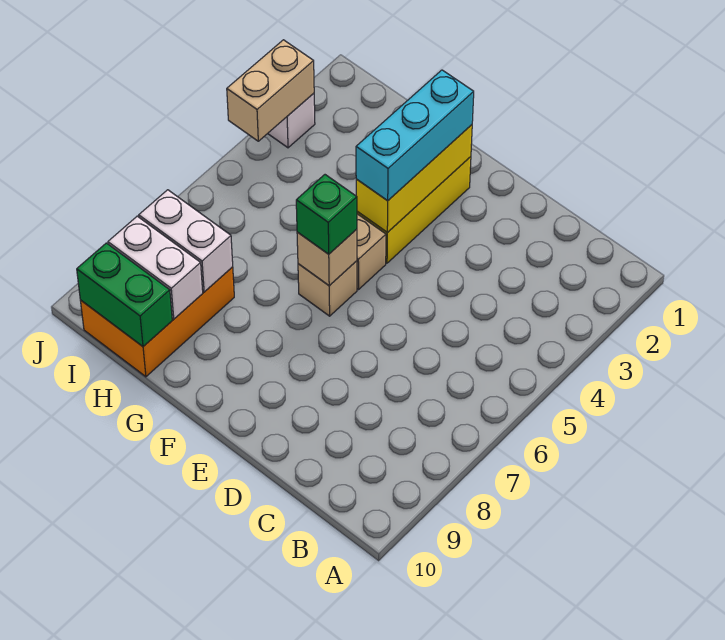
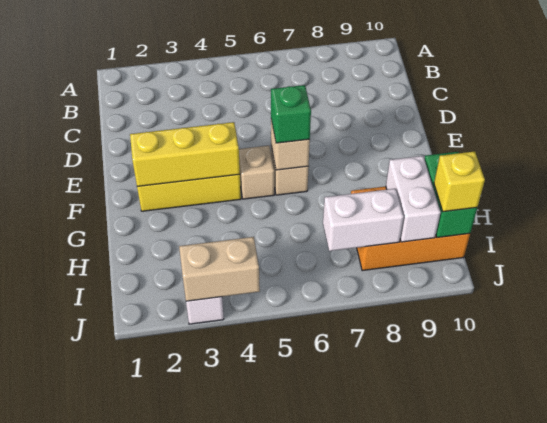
cyan 1x3 brick [356,70,474,201] -> none
white 1x2 brick [139,190,233,292] -> white 1x2 brick turned to [323,189,404,251]
none -> yellow 1x1 brick [434,151,485,212]

